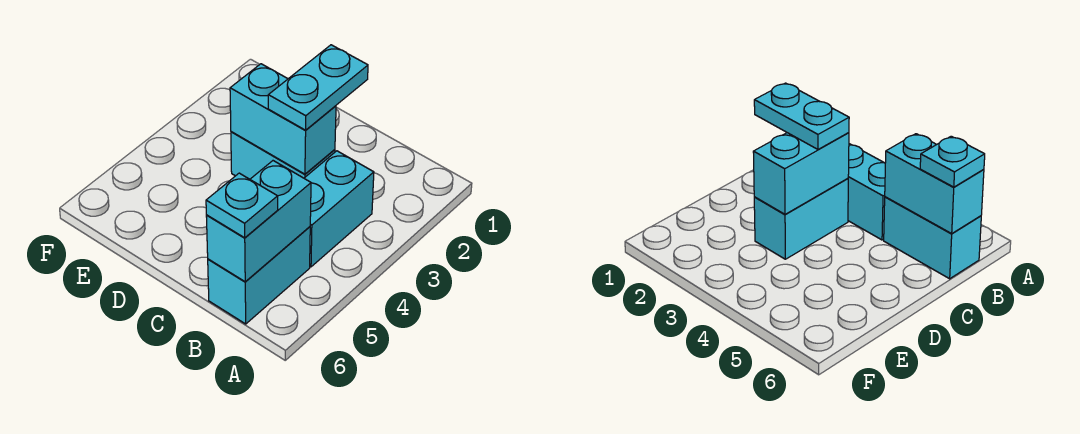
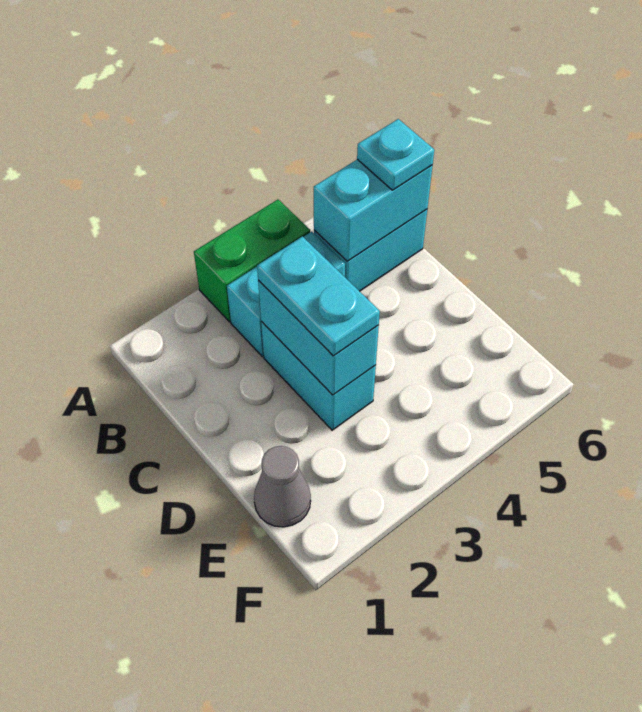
none -> green 1x2 brick [194,200,310,322]
cyan 1x2 plate [268,45,368,130] -> cyan 1x2 plate turned to [257,237,380,356]
none -> grey 1x1 cone [254,446,311,527]

